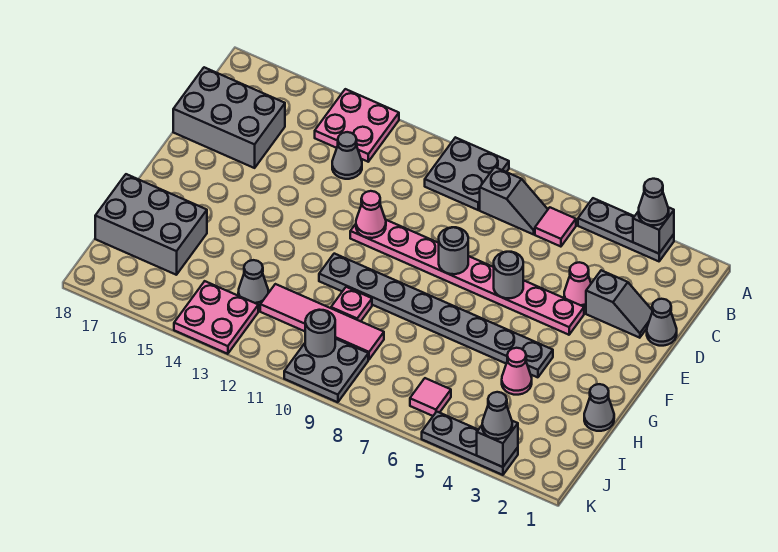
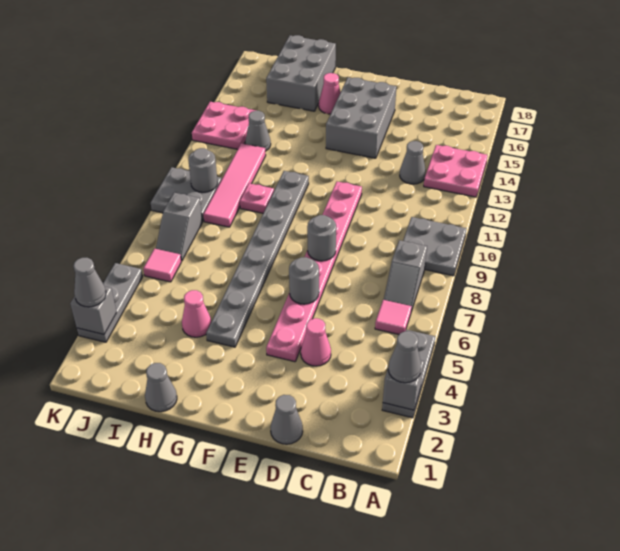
grey 2x3 brick [173,67,285,168] -> grey 2x3 brick moved to [326,77,396,158]
grey 1x2 slope [586,270,653,338] -> grey 1x2 slope moved to [156,193,202,261]
pink 1x1 cone [356,191,386,238] -> pink 1x1 cone moved to [319,73,341,114]

